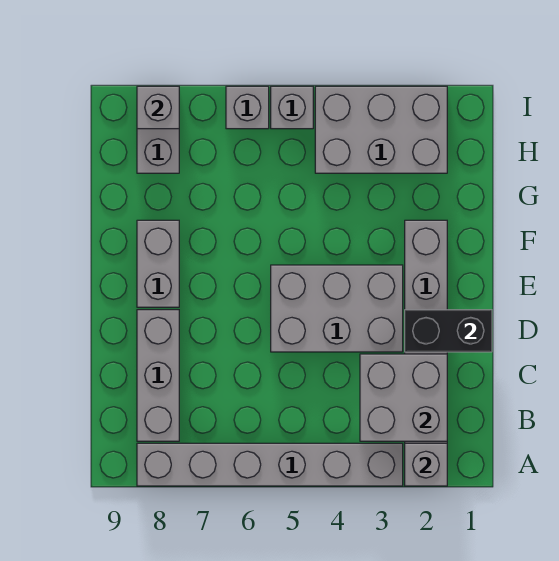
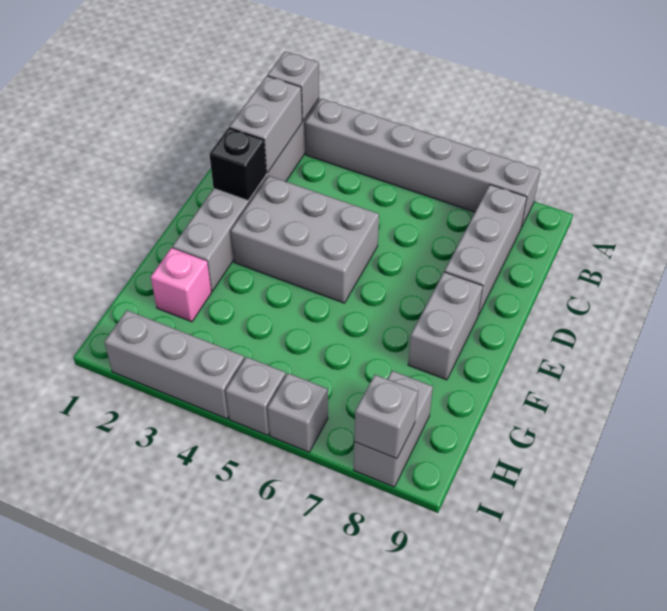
grey 2x2 brick [360,354,447,441] -> grey 1x2 brick [230,76,302,173]
black 1x2 brick [405,310,492,352] -> black 1x1 brick [209,128,266,201]
none -> pink 1x1 brick [151,248,212,322]
grey 2x3 brick [315,86,447,173] -> grey 1x3 brick [104,310,245,419]

